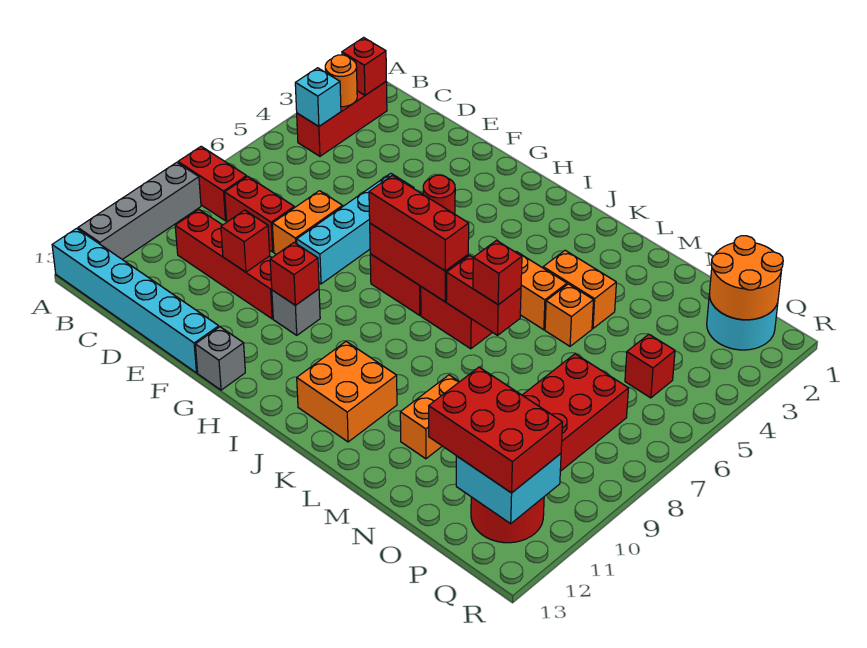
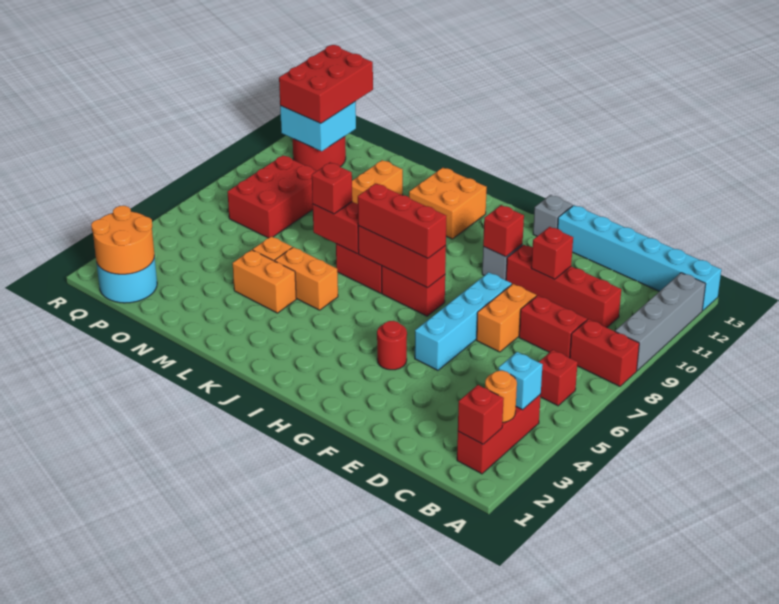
red 2x3 brick [429,367,563,493] -> red 2x3 brick turned to [279,45,373,123]
red 1x1 brick [625,334,675,398] -> red 1x1 brick moved to [539,350,578,406]

